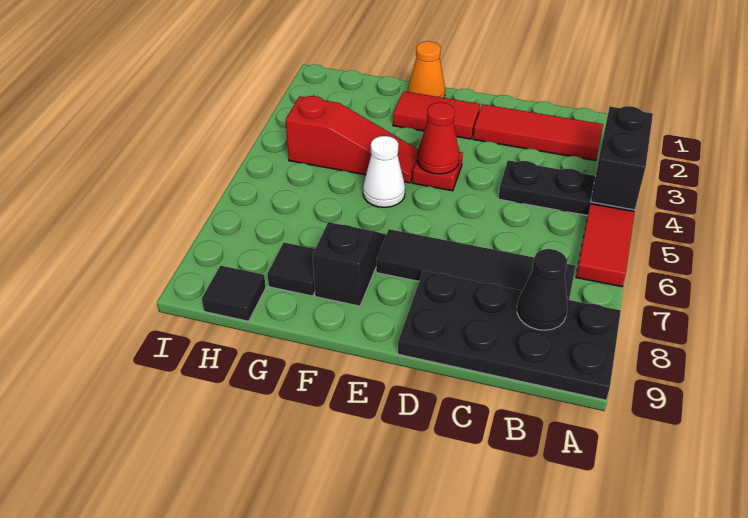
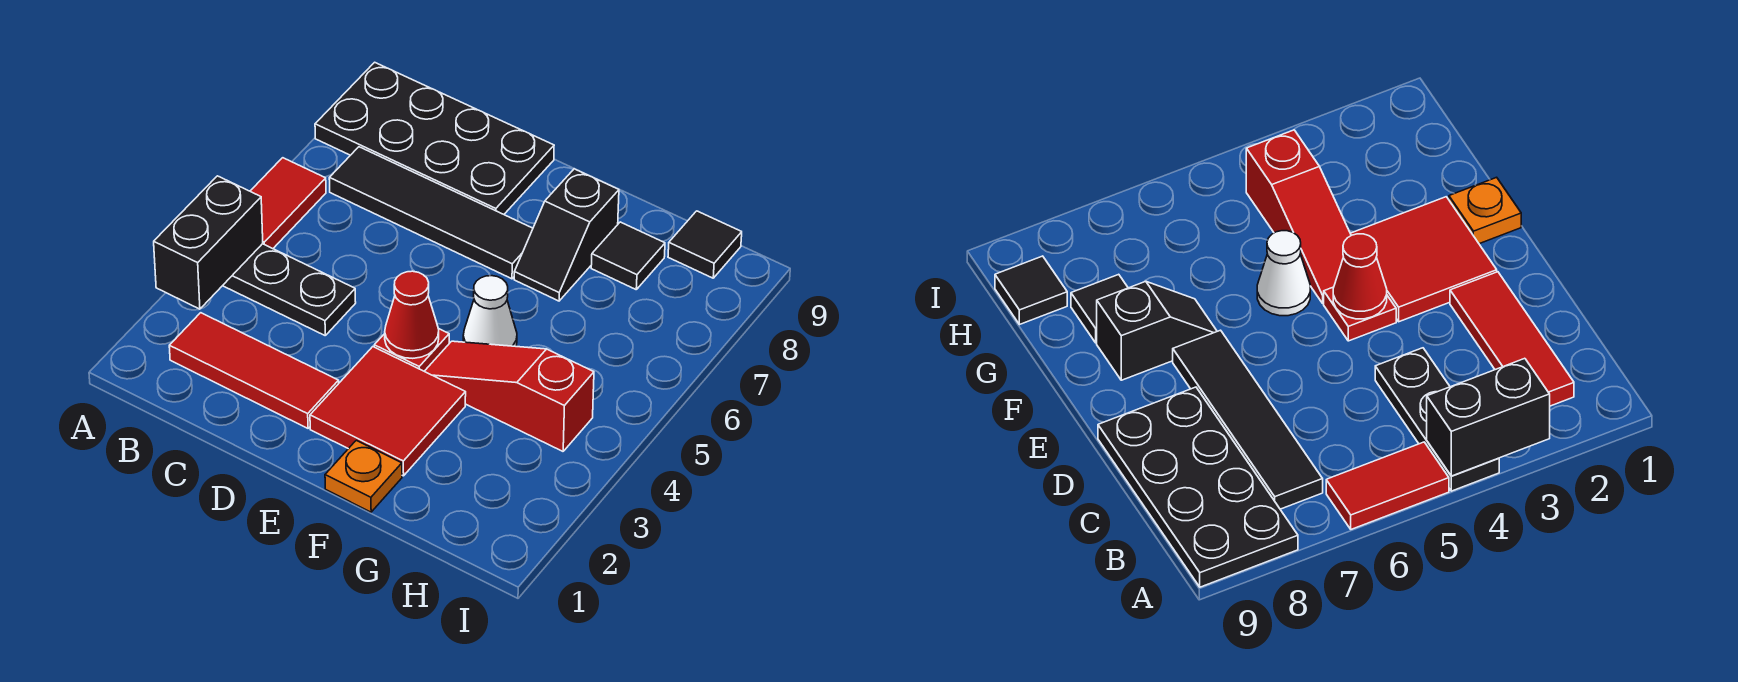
black 1x1 cone [517,249,567,330] -> none
red 1x2 tile [393,91,480,139] -> red 2x2 tile [310,347,466,476]
orange 1x1 cone [408,41,445,98] -> orange 1x1 plate [325,440,402,512]

